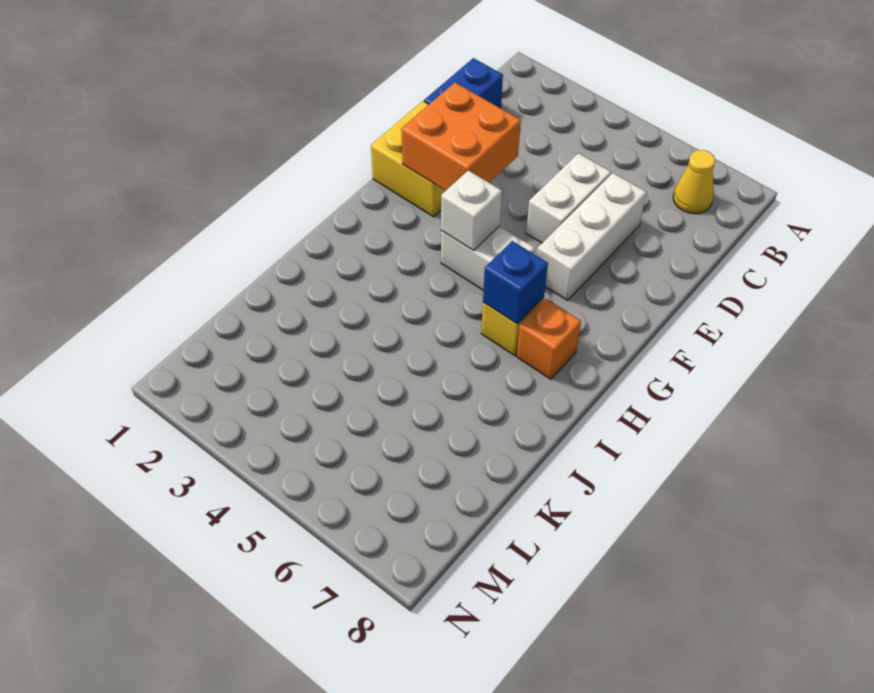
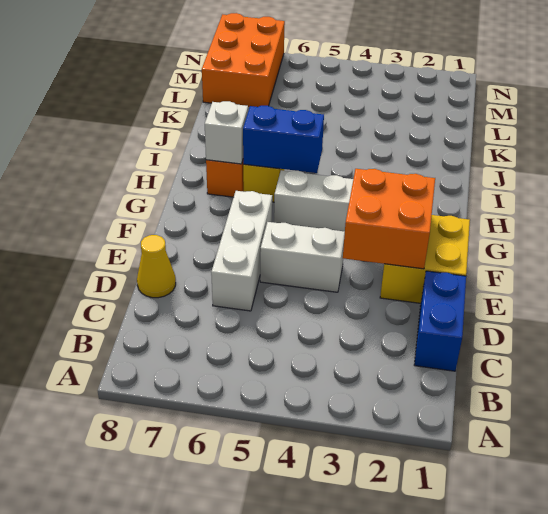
yellow 1x1 cone [673,150,715,214] -> yellow 1x1 cone moved to [137,235,176,298]
white 1x2 brick [526,153,611,243] -> white 1x2 brick turned to [260,222,345,292]
white 1x1 brick [441,170,502,251] -> white 1x1 brick moved to [205,101,248,164]
blue 1x1 brick [483,241,548,324] -> blue 1x2 brick [243,106,324,173]
none -> orange 2x3 brick [202,13,285,107]

